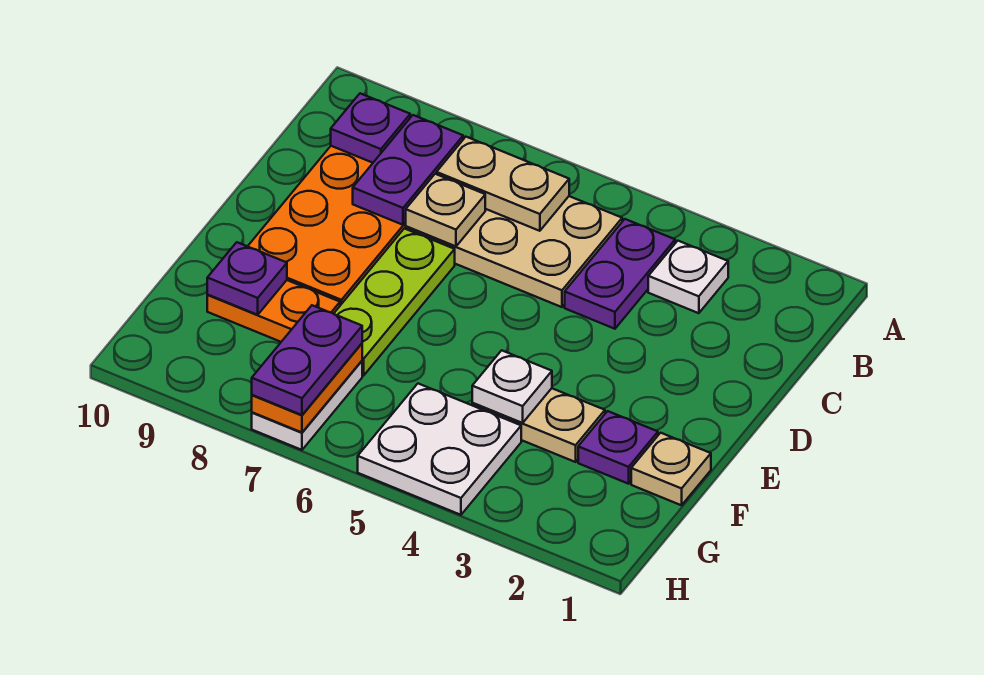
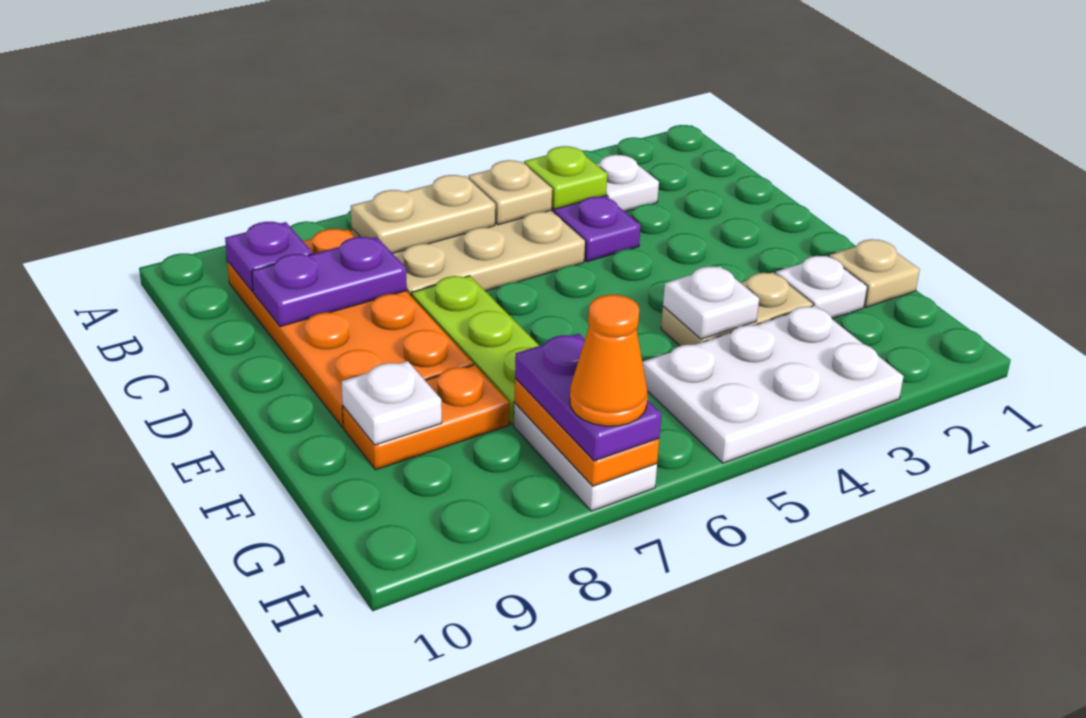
none -> lime 1x1 plate [524,146,607,209]
purple 1x2 plate [353,115,463,225] -> purple 1x2 plate turned to [252,237,407,327]
tan 1x1 plate [405,174,485,246] -> tan 1x1 plate moved to [468,160,552,225]
purple 1x1 plate [578,411,658,484] -> white 1x1 plate [775,256,867,319]
purple 1x1 plate [207,242,287,315] -> white 1x1 plate [342,361,442,445]
white 2x2 plate [358,384,521,515] -> white 2x3 plate [642,306,904,463]
none -> orange 1x1 cone [570,295,648,426]

